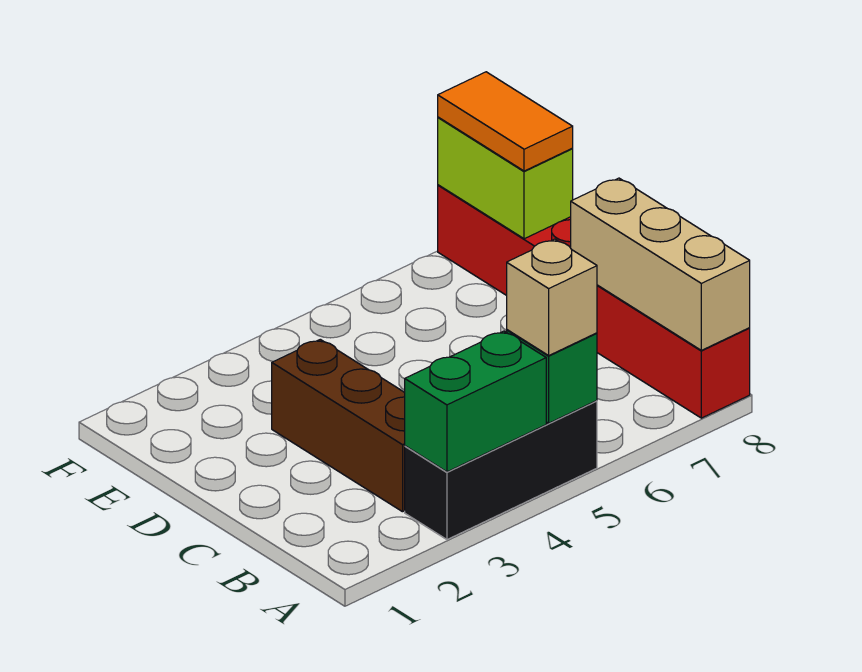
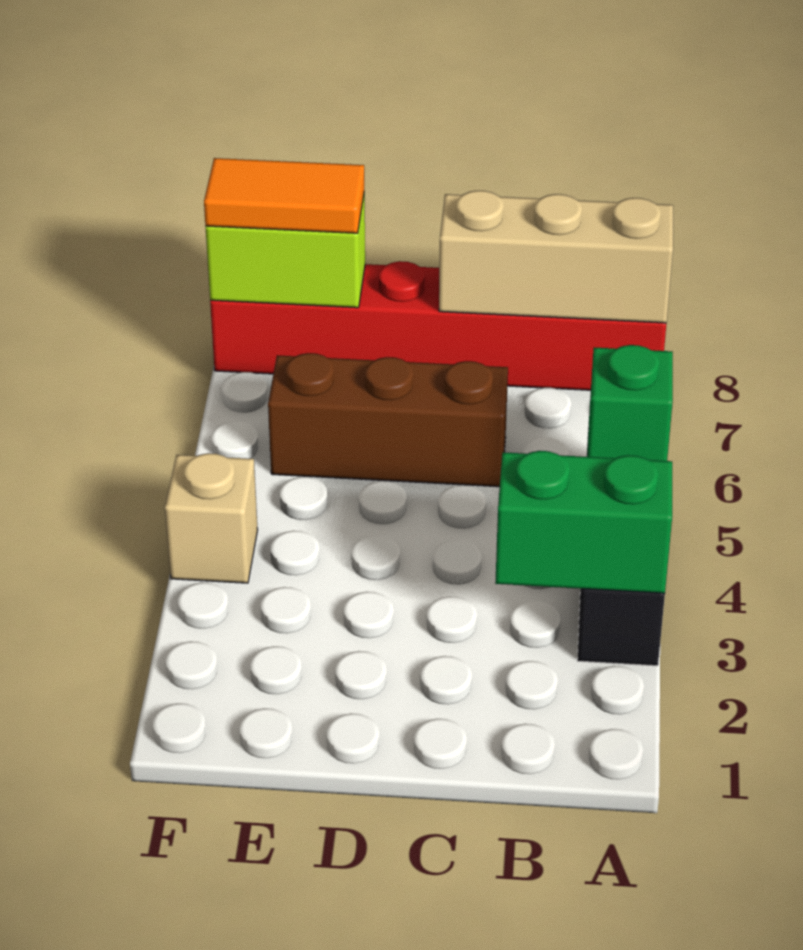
green 1x2 brick [405,331,546,472] -> green 1x2 brick turned to [495,451,672,593]
tan 1x1 brick [507,239,597,355] -> tan 1x1 brick moved to [165,453,258,583]
brown 1x3 brick [272,339,405,512] -> brown 1x3 brick moved to [268,353,508,487]

